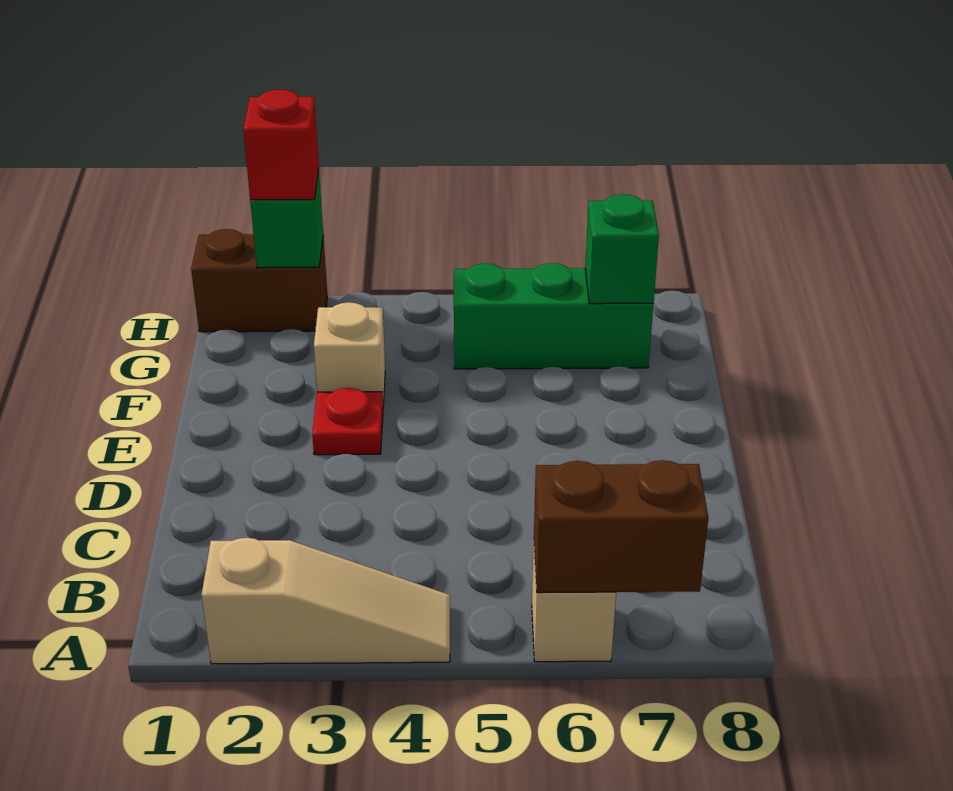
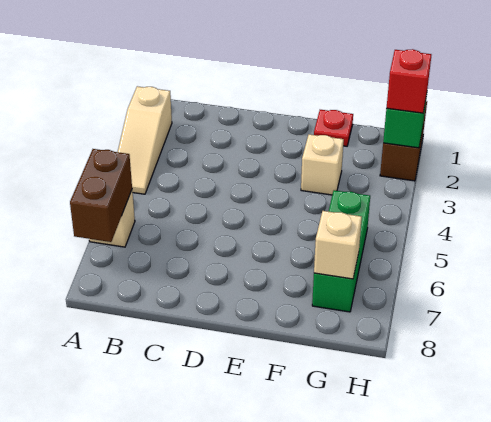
red 1x1 plate [312,388,383,455] -> red 1x1 plate moved to [314,110,353,146]
green 1x1 brick [585,194,659,304] -> tan 1x1 brick [314,211,362,279]

